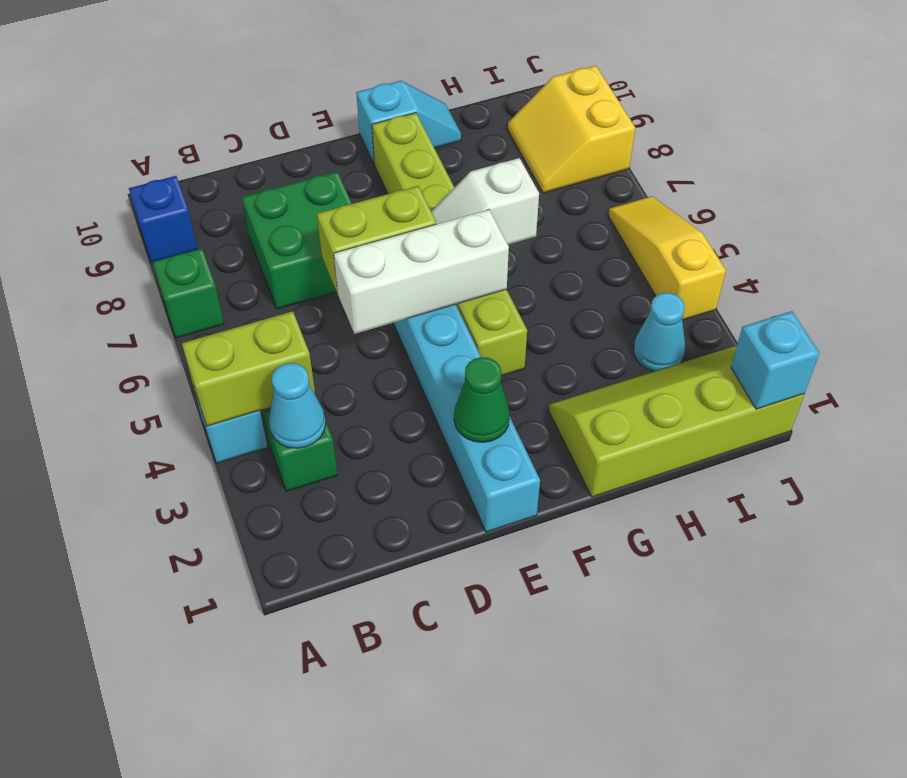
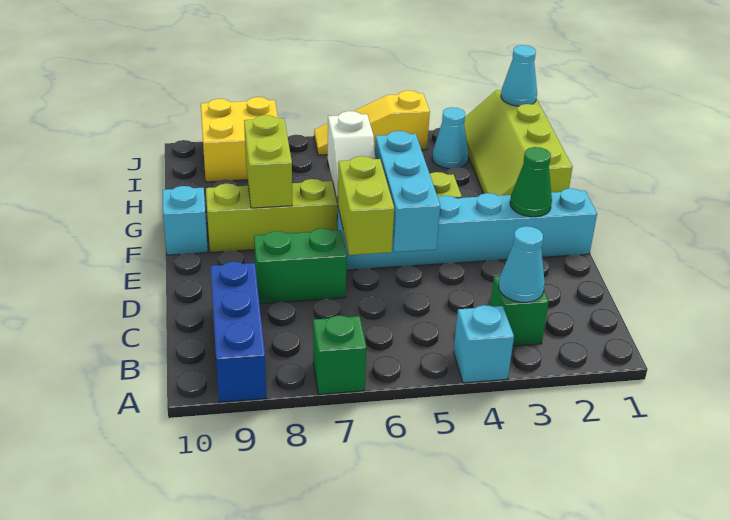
lime 1x2 brick [182,311,315,426] -> lime 1x2 brick moved to [244,115,292,208]
blue 1x1 brick [129,176,197,263] -> blue 1x3 brick [210,262,266,402]
green 2x2 brick [242,171,352,309] -> green 1x2 brick [254,228,347,304]
white 1x3 brick [334,210,509,334] -> cyan 1x3 brick [375,131,440,252]
yellow 2x2 slope [508,66,635,193] -> yellow 2x2 brick [201,97,278,182]
cyan 1x1 brick [731,311,819,409] -> cyan 1x1 cone [501,45,537,106]

